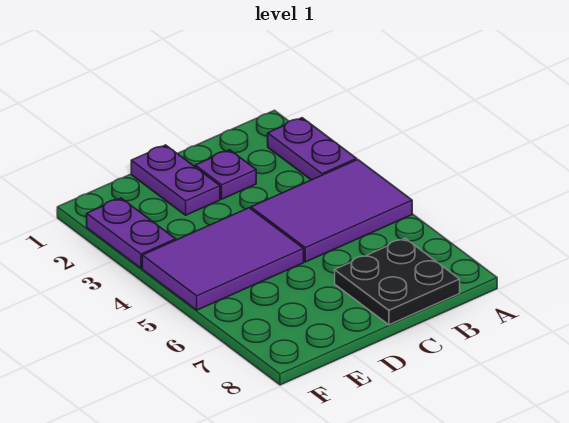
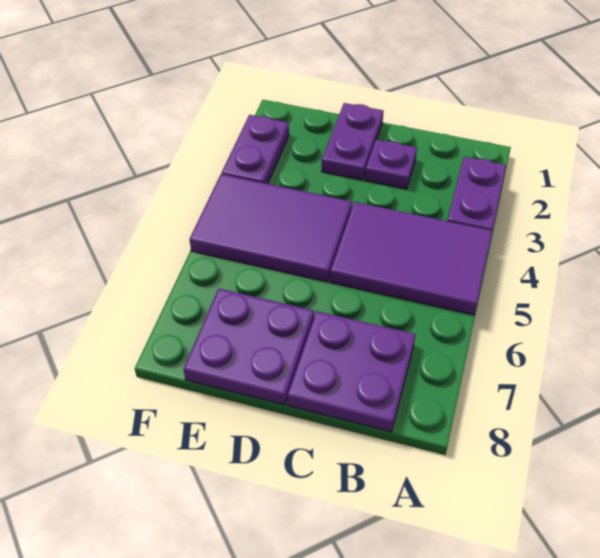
black 2x2 plate [335,238,460,325] -> purple 2x2 plate [287,311,416,432]
none -> purple 2x2 plate [184,289,314,405]

